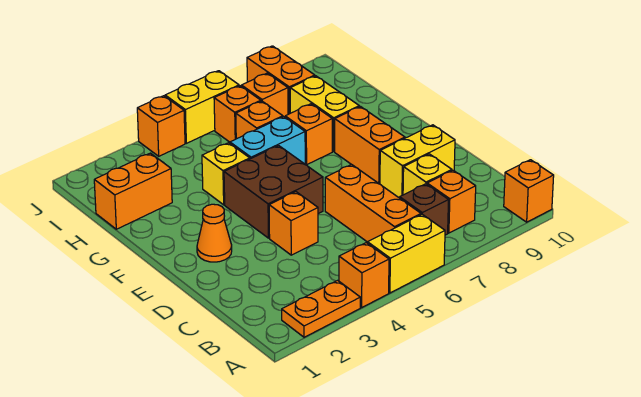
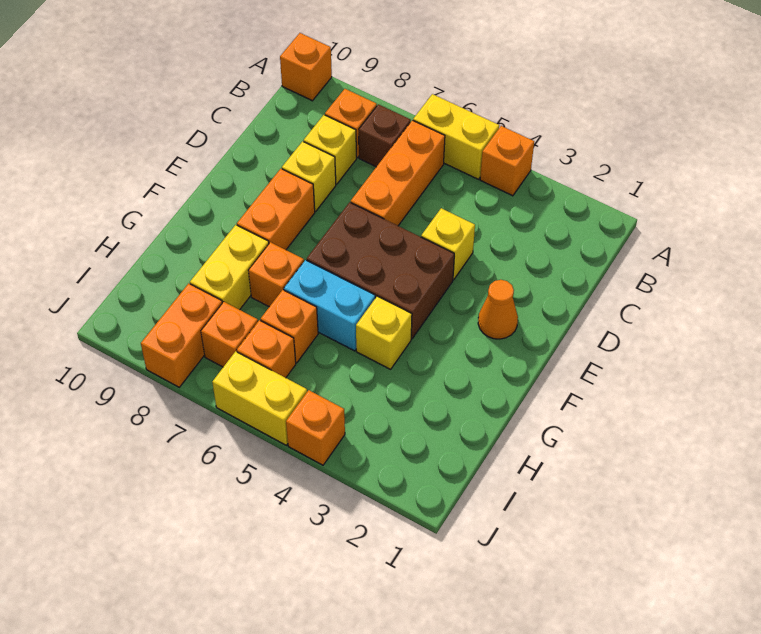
orange 1x2 plate [282,280,360,337] -> none
orange 1x1 brick [269,192,318,255] -> yellow 1x1 brick [421,208,475,280]
yellow 1x2 brick [380,125,455,198] -> yellow 1x1 brick [282,141,336,211]
brown 2x2 brick [224,146,323,238] -> brown 2x3 brick [307,202,454,339]
orange 1x2 brick [94,153,172,229] -> none

